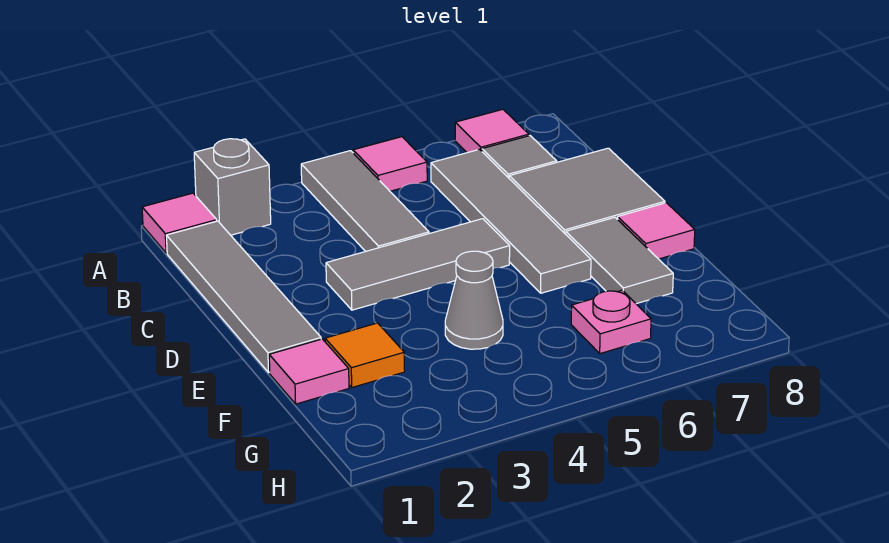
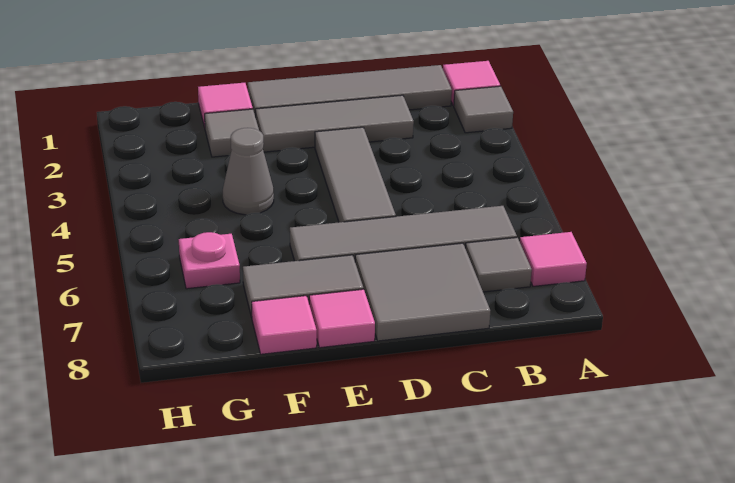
grey 1x1 brick [194,139,271,235] -> grey 1x1 tile [454,86,513,133]
grey 1x3 tile [301,151,429,251] -> grey 1x3 tile moved to [255,95,414,152]
pink 1x1 tile [353,137,427,191] -> pink 1x1 tile moved to [252,296,317,354]
orange 1x1 tile [325,323,405,387] -> grey 1x1 tile [205,109,259,157]

